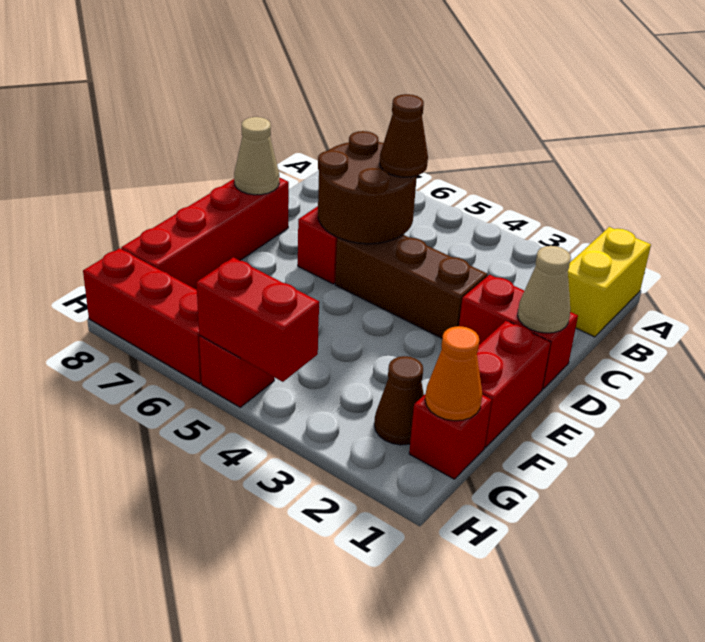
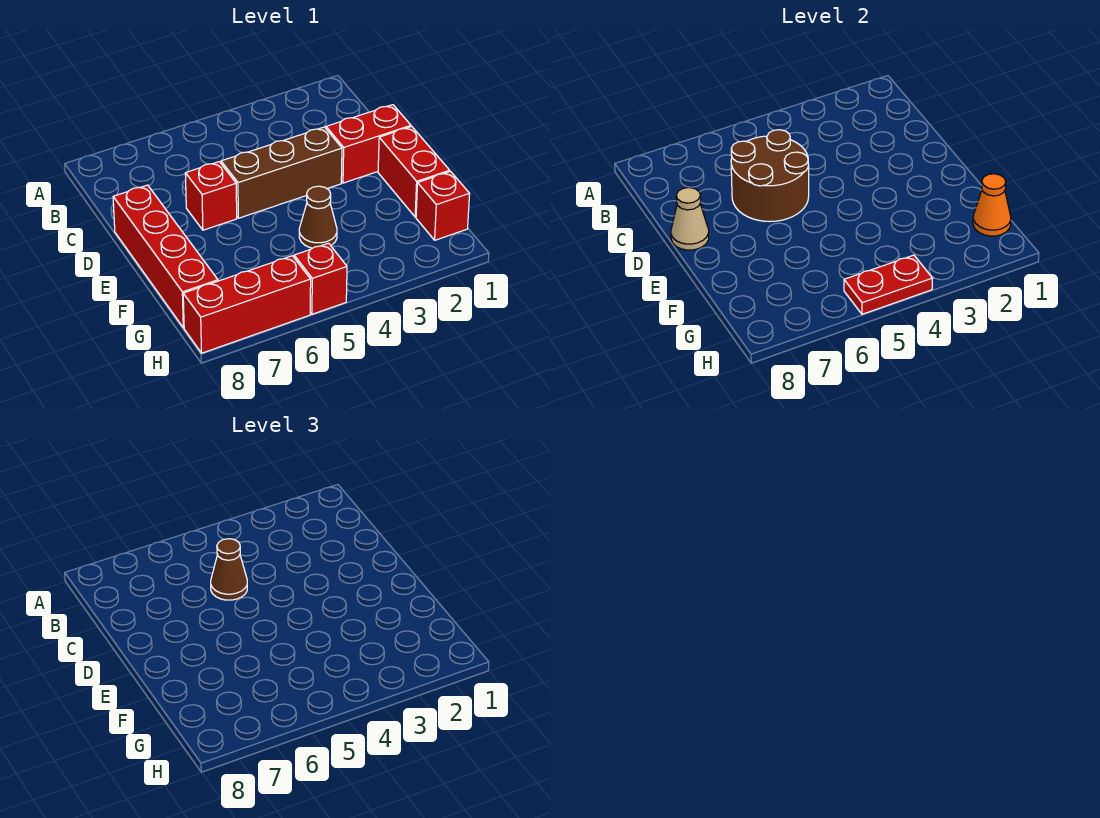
yellow 1x2 brick [568,227,651,337] -> none
tan 1x1 cone [518,246,571,333] -> none
brown 1x1 cone [374,356,424,445] -> brown 1x1 cone moved to [299,186,337,248]
red 1x2 brick [196,257,319,382] -> red 1x2 plate [844,255,933,314]

